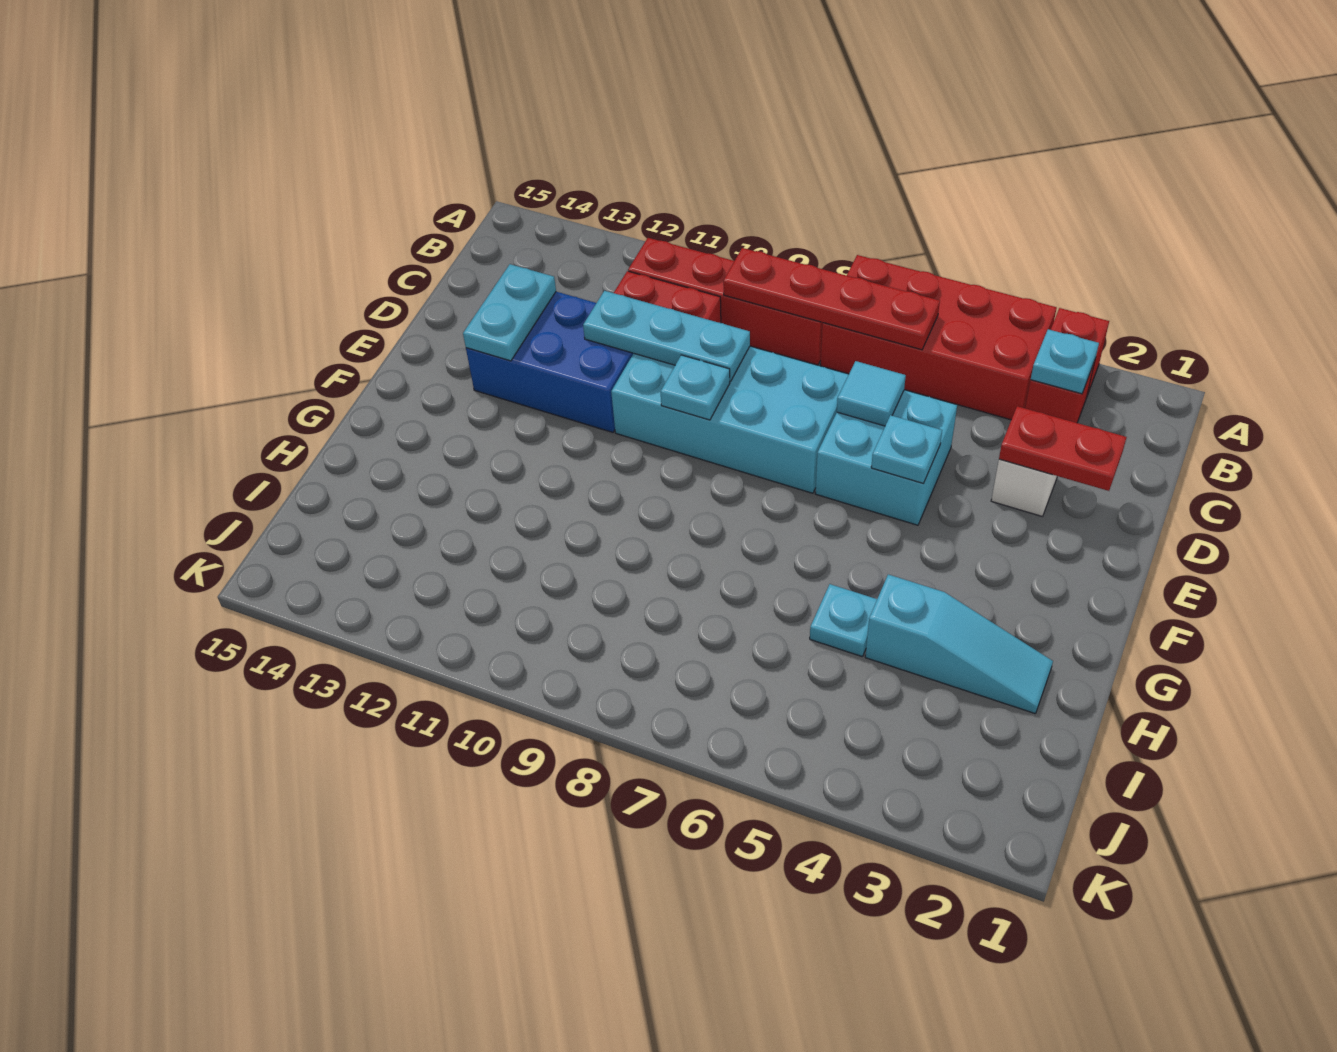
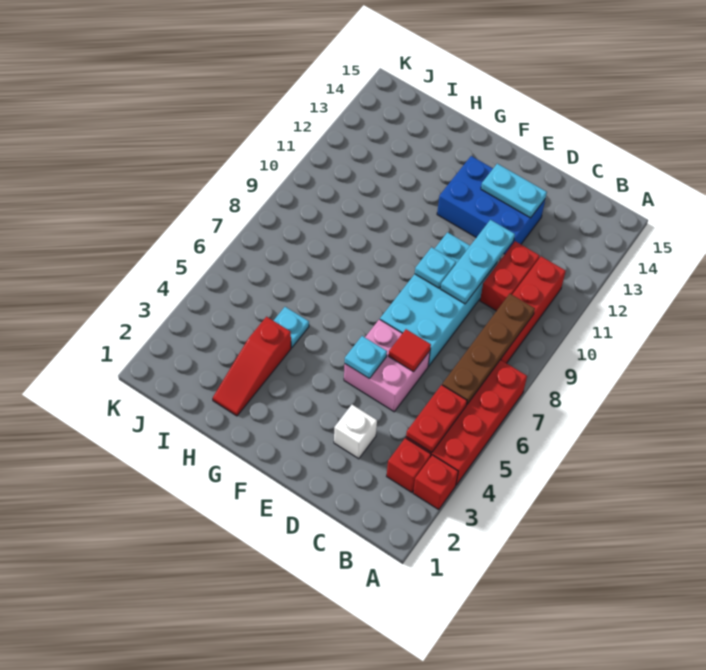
cyan 1x1 plate [1031,329,1099,394] -> none
red 1x4 plate [723,248,940,350] -> brown 1x4 plate [442,294,535,404]
red 1x2 plate [999,406,1127,491] -> red 1x2 plate moved to [406,385,467,453]
cyan 2x2 brick [815,390,957,525] -> pink 2x2 brick [344,319,430,412]
cyan 1x1 tile [837,361,906,426] -> red 1x1 tile [389,329,431,372]
blue 2x3 brick [466,292,634,432] -> blue 2x3 brick turned to [437,156,545,254]
cyan 1x3 slope [865,574,1053,714] -> red 1x3 slope [213,317,291,416]

